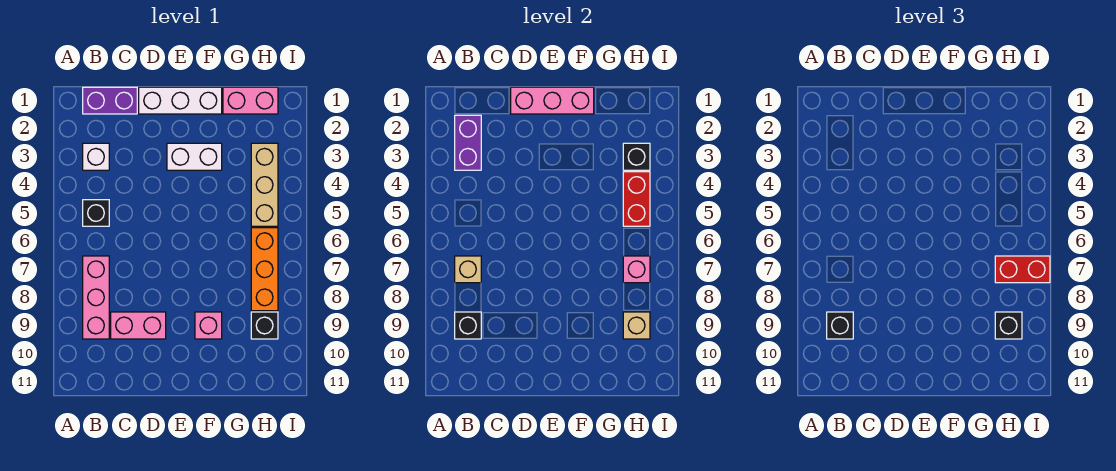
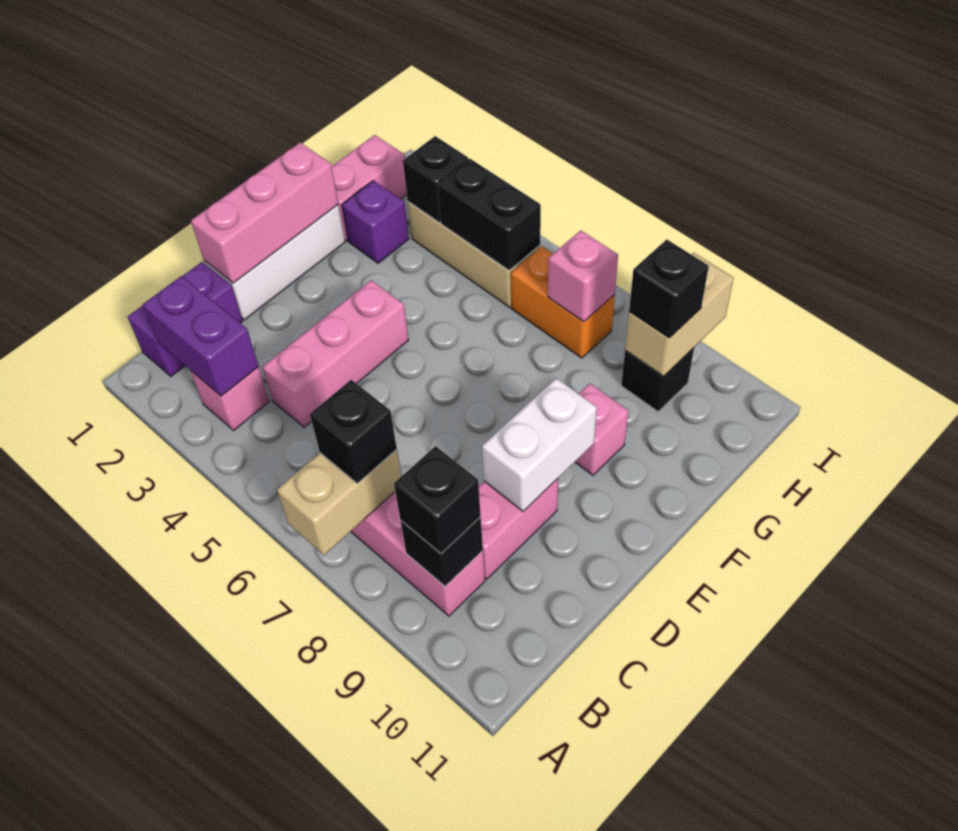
white 1x1 brick [83,143,109,170] -> pink 1x1 brick [190,367,269,430]
black 1x1 brick [83,200,109,226] -> black 1x1 brick moved to [310,380,397,484]
tan 1x1 brick [455,256,481,283] -> tan 1x2 brick [277,449,401,555]
none -> pink 1x3 brick [263,280,409,427]
white 1x2 brick [167,143,222,170] -> white 1x2 brick moved to [482,378,597,511]
none -> purple 1x1 brick [342,181,409,263]
red 1x2 brick [623,172,650,226] -> black 1x2 brick [438,159,541,271]
orange 1x3 brick [251,228,278,311] -> orange 1x2 brick [511,246,615,358]
red 1x2 brick [995,256,1050,283] -> none
tan 1x1 brick [623,312,650,339] -> tan 1x2 brick [625,253,734,377]

